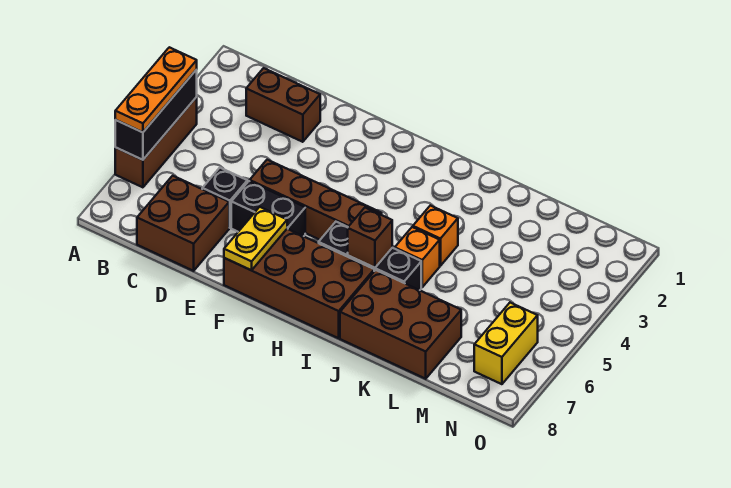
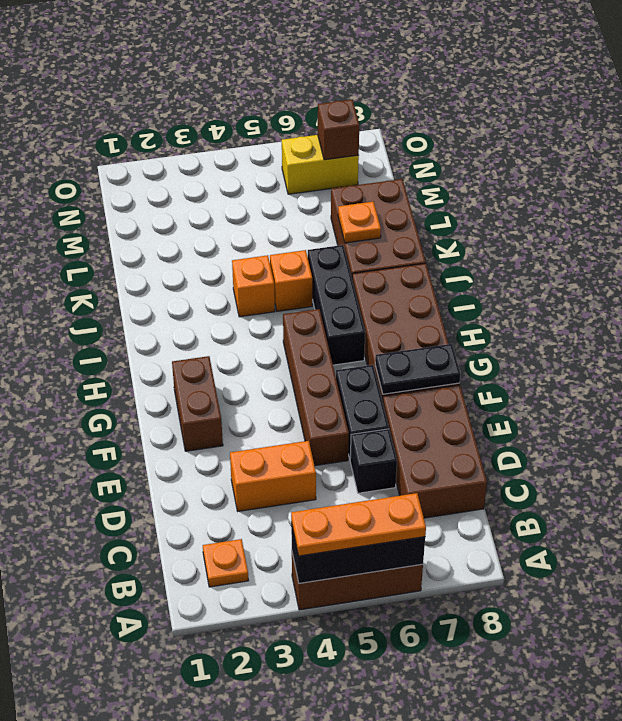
none -> orange 1x1 plate [203,539,249,587]
brown 1x2 brick [246,68,320,142] -> brown 1x2 brick moved to [172,356,223,451]
brown 2x2 brick [137,176,229,271] -> brown 2x3 brick [383,385,487,518]
none -> orange 1x2 brick [230,441,316,511]
yellow 1x2 plate [224,207,287,270] -> black 1x2 plate [375,344,460,394]
brown 1x1 brick [348,208,392,268] -> brown 1x1 brick moved to [318,100,359,160]
none -> orange 1x1 plate [338,202,381,243]

